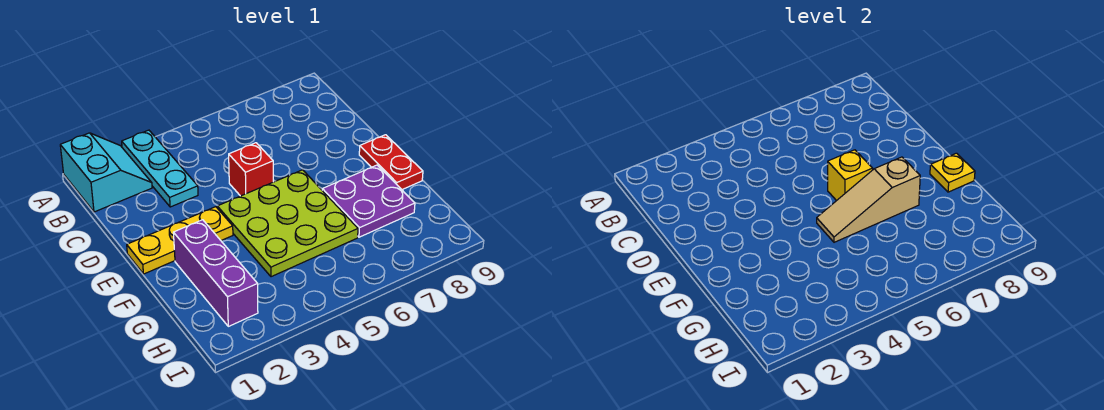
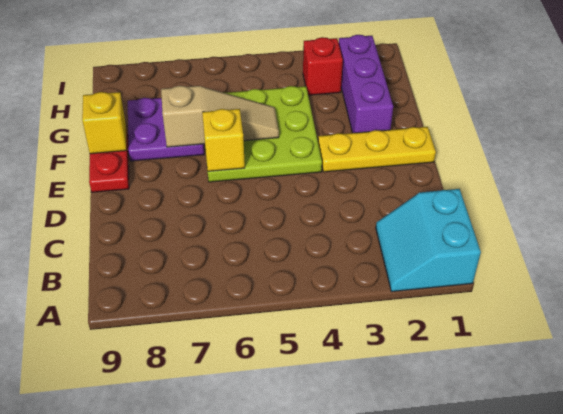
cyan 1x3 plate [122,130,198,207] -> none
red 1x1 brick [229,143,273,196] -> red 1x1 brick moved to [303,37,343,95]
yellow 1x1 plate [930,153,975,192] -> yellow 1x1 brick [82,92,127,154]

